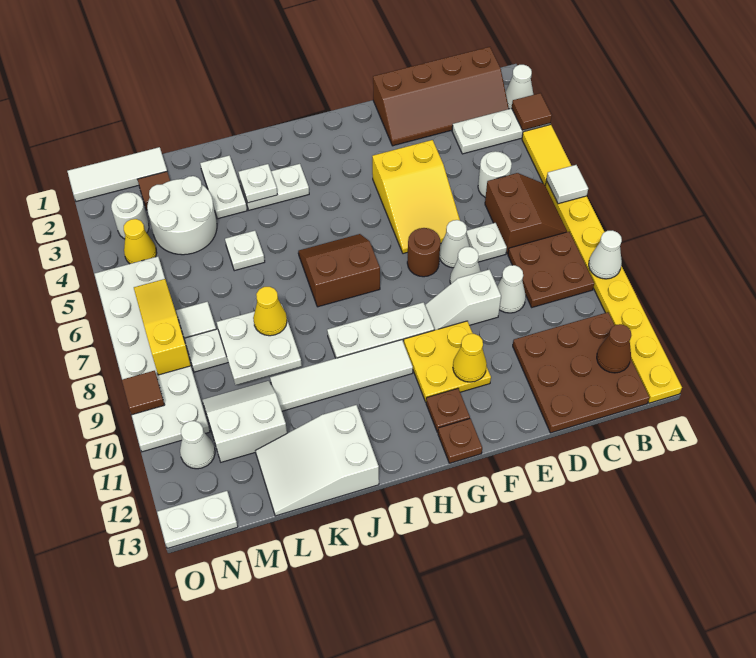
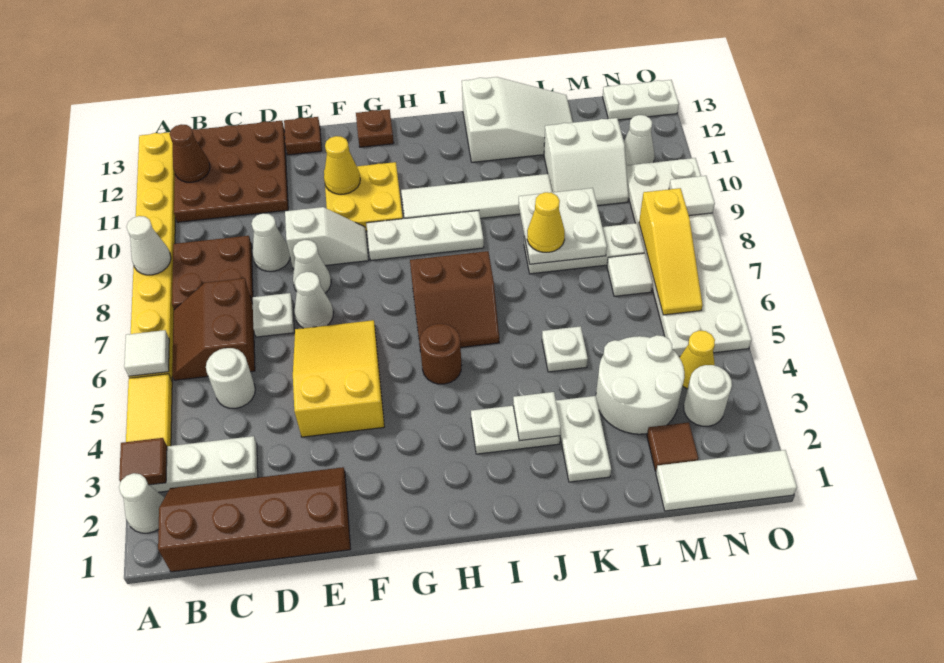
brown 1x1 round brick [407,228,440,277] -> brown 1x1 round brick moved to [420,324,462,384]
brown 1x1 plate [426,388,470,432] -> brown 1x1 plate moved to [284,117,322,155]
brown 1x1 tile [122,371,164,415] -> white 1x1 tile [669,176,715,216]

